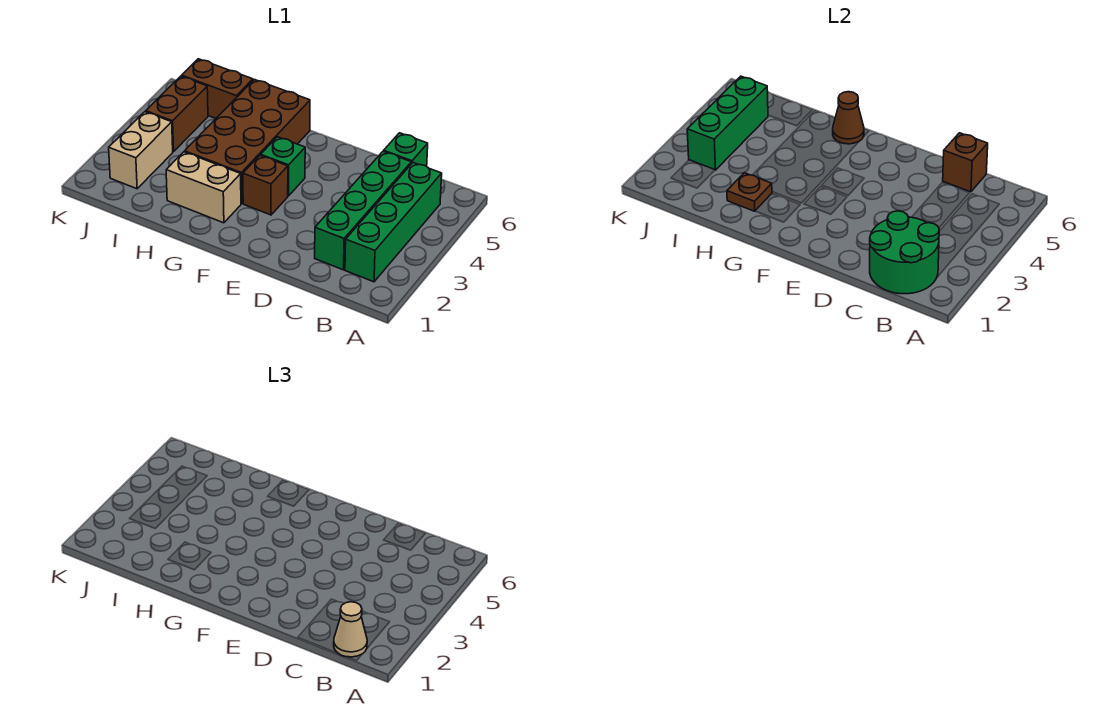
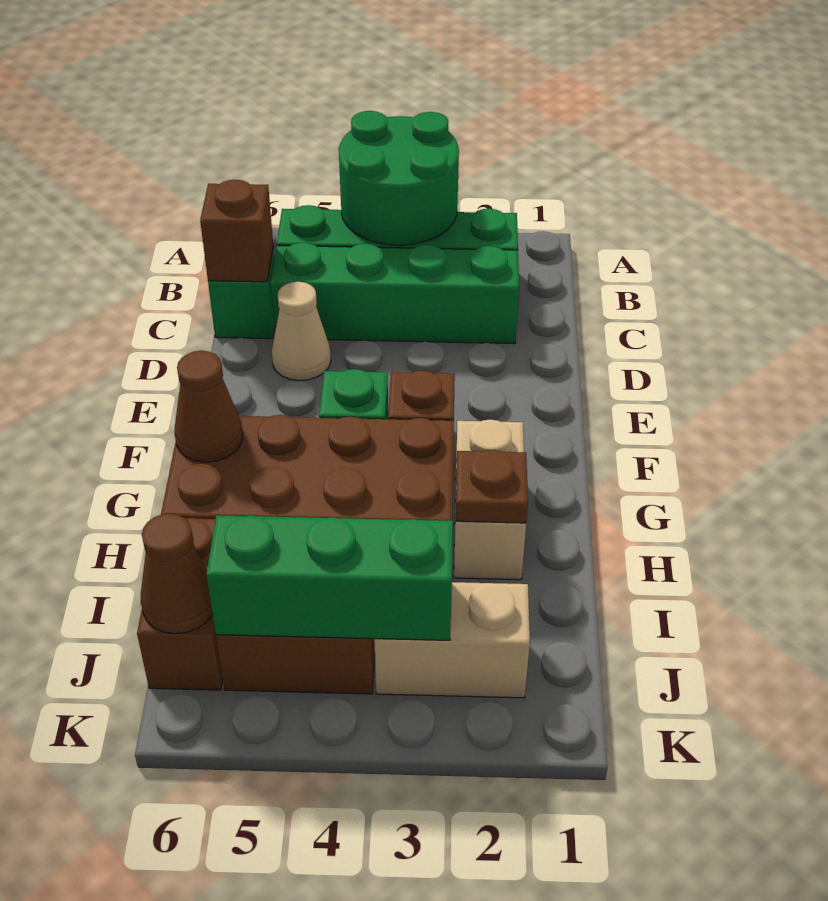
green 2x2 round brick [870,211,939,294] -> green 2x2 round brick moved to [339,111,459,245]
tan 1x1 cone [334,602,367,657] -> tan 1x1 cone moved to [272,282,331,381]
none -> brown 1x1 cone [141,514,213,634]

